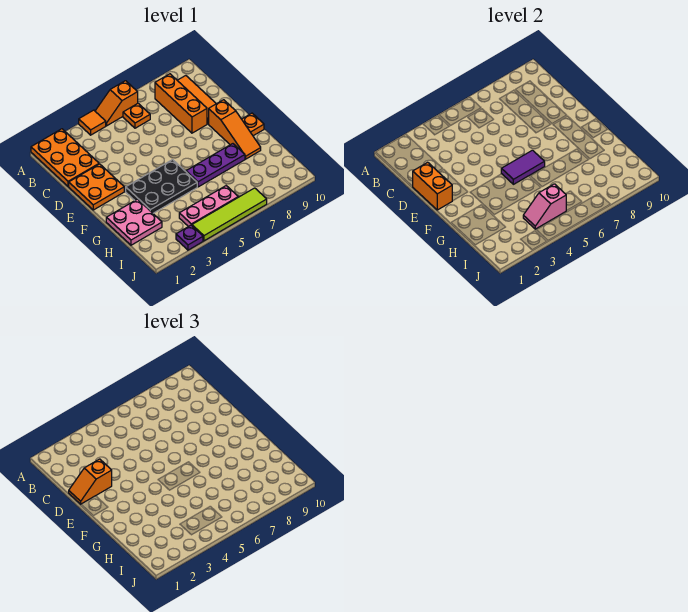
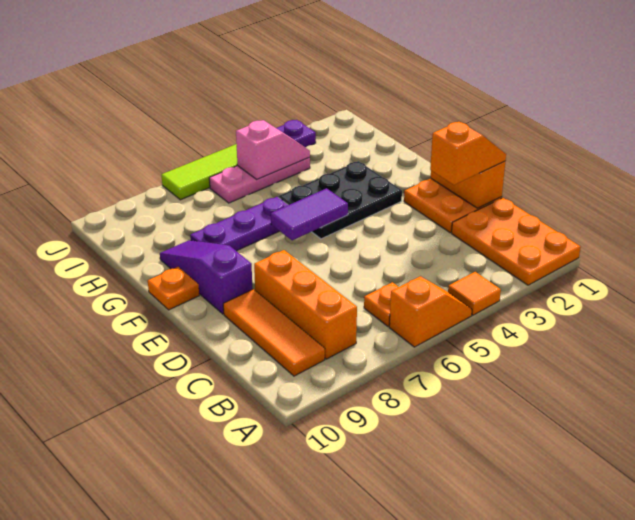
orange 1x3 slope [209,100,261,159] -> purple 1x3 slope [160,240,253,314]
pink 2x2 plate [106,199,162,245] -> none

